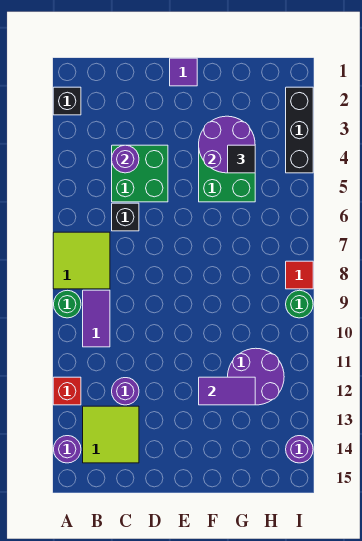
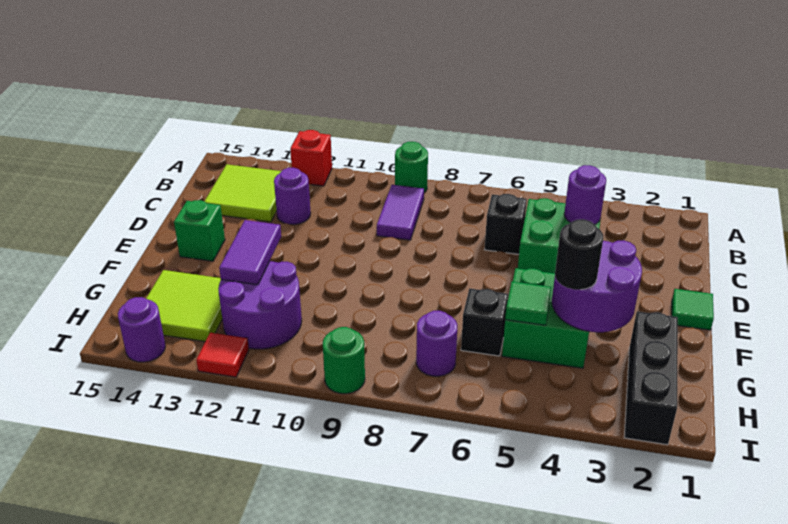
black 1x1 brick [53,87,81,115] -> black 1x1 brick moved to [461,288,508,356]
lime 2x2 tile [53,232,110,289] -> lime 2x2 tile moved to [146,270,222,342]
purple 1x1 round brick [54,436,81,463] -> purple 1x1 round brick moved to [416,311,457,376]
purple 1x2 tile [83,290,110,347] -> purple 1x2 tile turned to [377,185,424,240]
purple 1x1 tile [170,58,197,86] -> green 1x1 tile [672,289,714,330]
none -> green 1x1 brick [174,200,225,261]
black 1x1 tile [228,145,255,173] -> black 1x1 round brick [555,219,603,290]
none -> green 1x1 tile [505,281,551,325]
black 1x3 brick [286,87,313,173] -> black 1x3 brick turned to [624,311,678,445]
red 1x1 tile [286,261,313,289] -> red 1x1 tile moved to [196,333,249,377]

